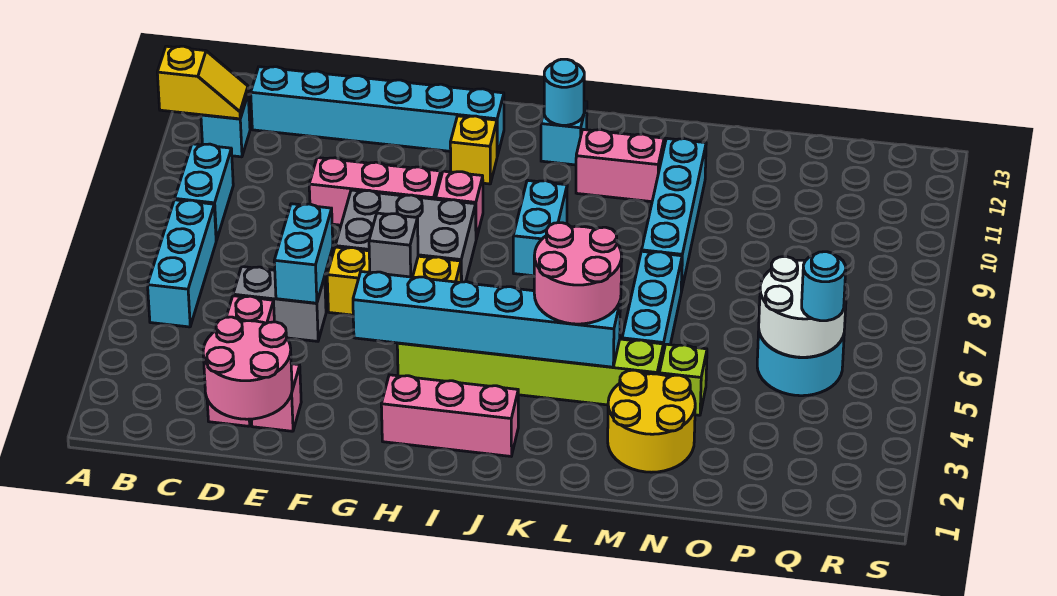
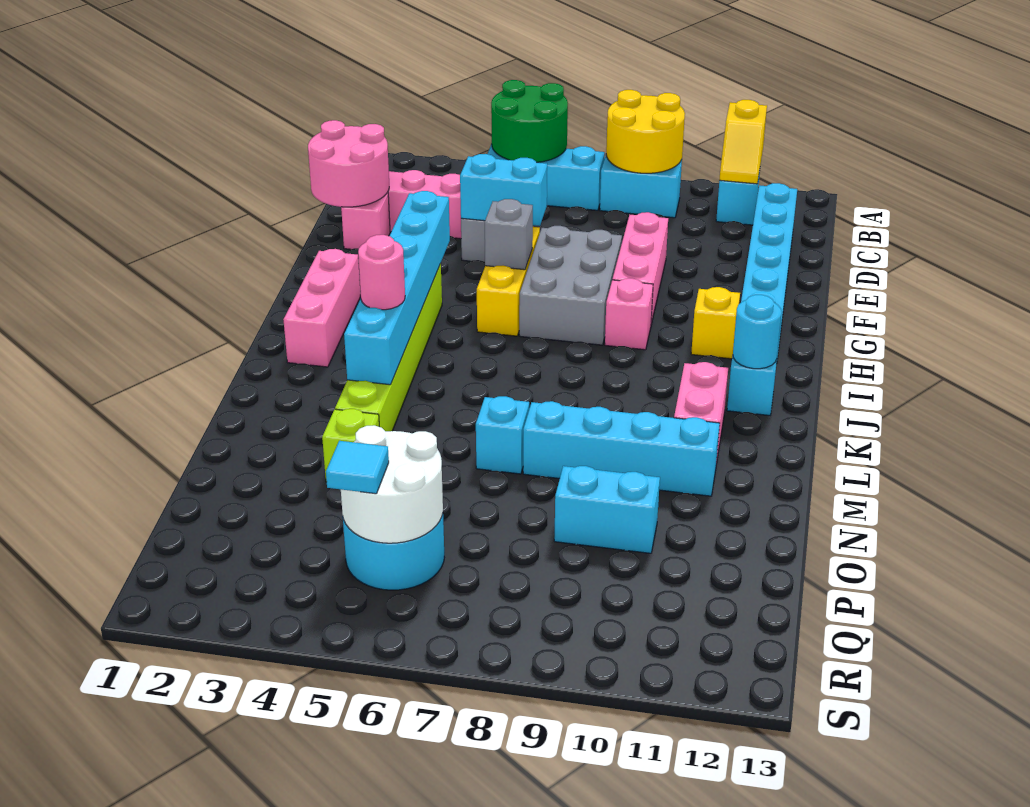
none -> green 2x2 round brick [491,80,568,162]
cyan 1x2 brick [513,180,567,276] -> cyan 1x2 brick moved to [554,466,660,553]
pink 2x2 round brick [534,223,622,324] -> pink 1x1 round brick [358,235,405,310]
yellow 2x2 round brick [608,370,695,472] -> yellow 2x2 round brick moved to [606,90,685,173]
cyan 1x3 brick [622,251,682,353] -> cyan 1x1 brick [476,396,529,474]
cyan 1x1 round brick [802,252,846,321] -> cyan 1x1 tile [326,441,389,494]

